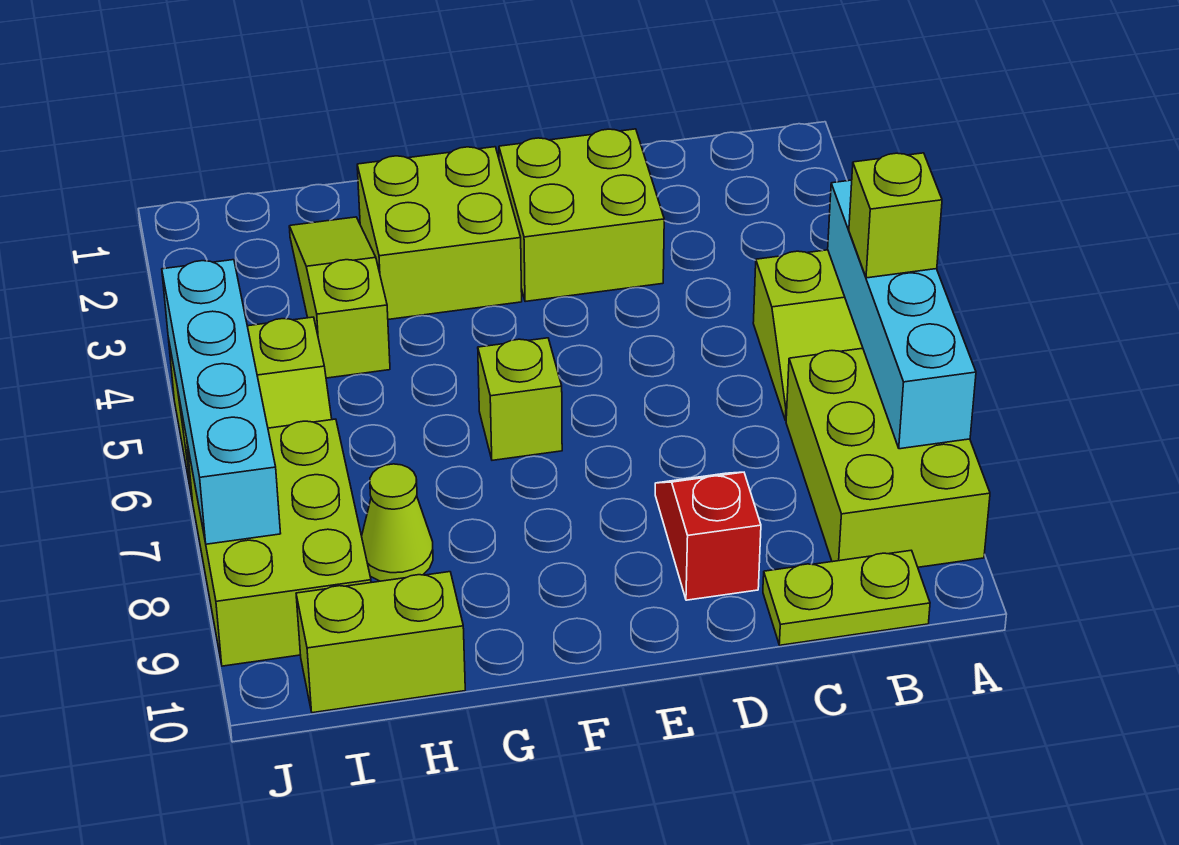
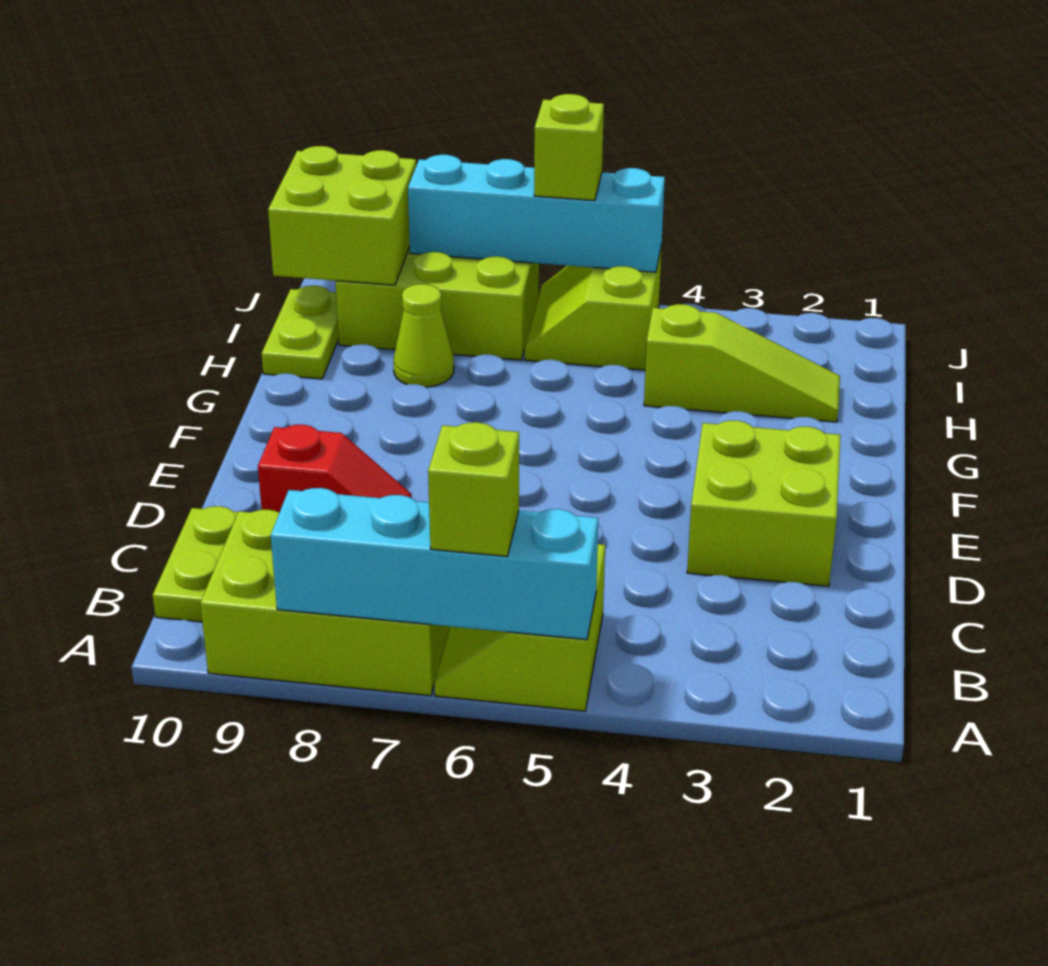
lime 2x2 brick [357,147,522,319] -> lime 2x2 brick moved to [268,146,416,285]
lime 1x1 brick [478,338,562,460] -> lime 1x1 brick moved to [534,94,604,201]
lime 1x2 brick [296,572,465,713] -> lime 1x2 plate [261,286,339,379]

